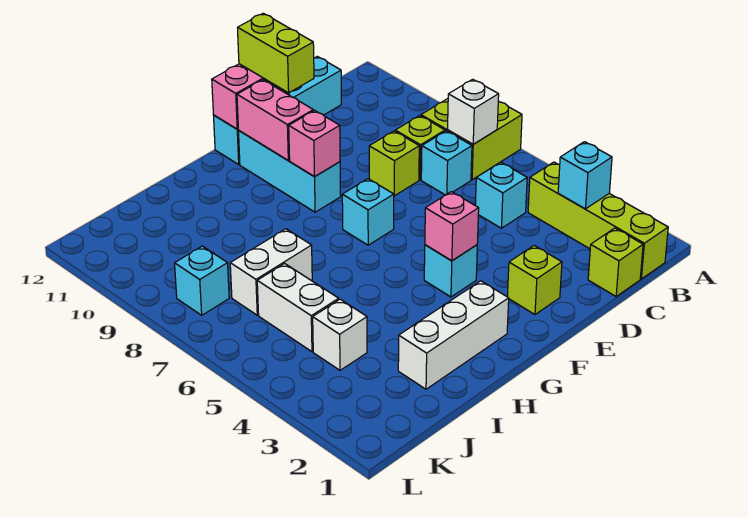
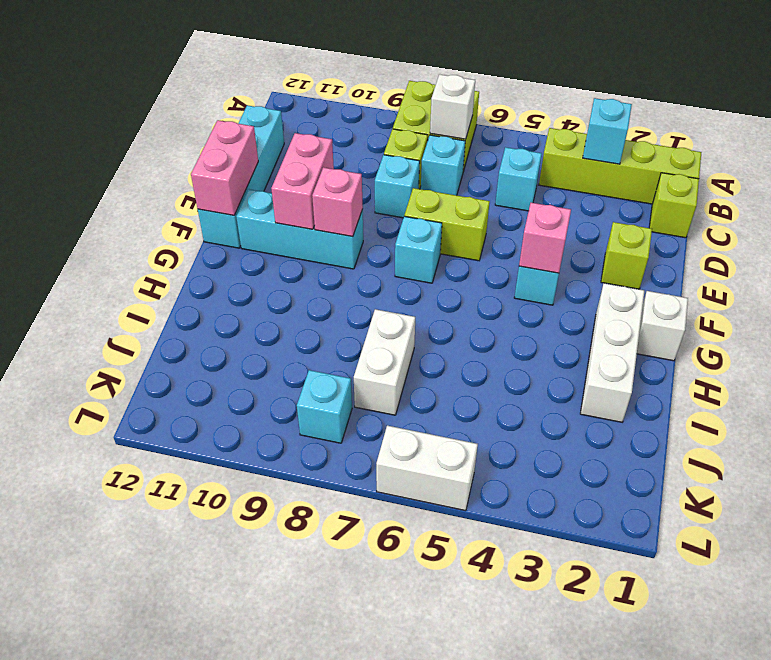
lime 1x1 brick [369,131,419,196] -> cyan 1x1 brick [375,155,420,218]
lime 1x2 brick [237,13,314,93] -> lime 1x2 brick moved to [404,188,490,261]
pink 1x2 brick [237,80,313,160] -> pink 1x2 brick turned to [271,133,334,229]
white 1x1 brick [313,299,367,370] -> white 1x1 brick moved to [637,291,688,361]
white 1x2 brick [257,263,339,352] -> white 1x2 brick moved to [376,426,478,511]

